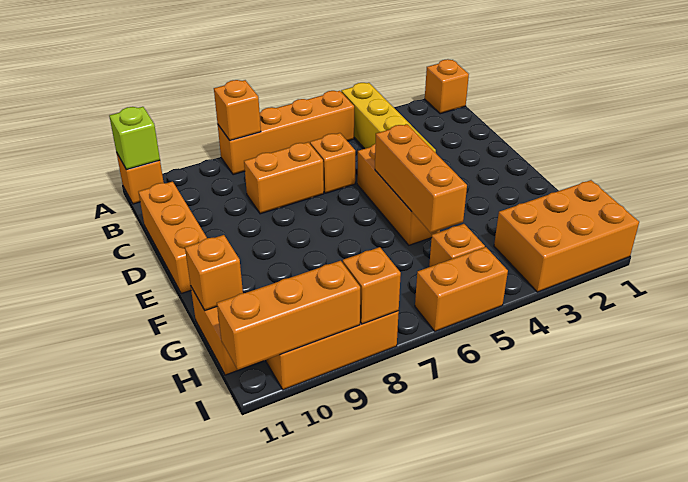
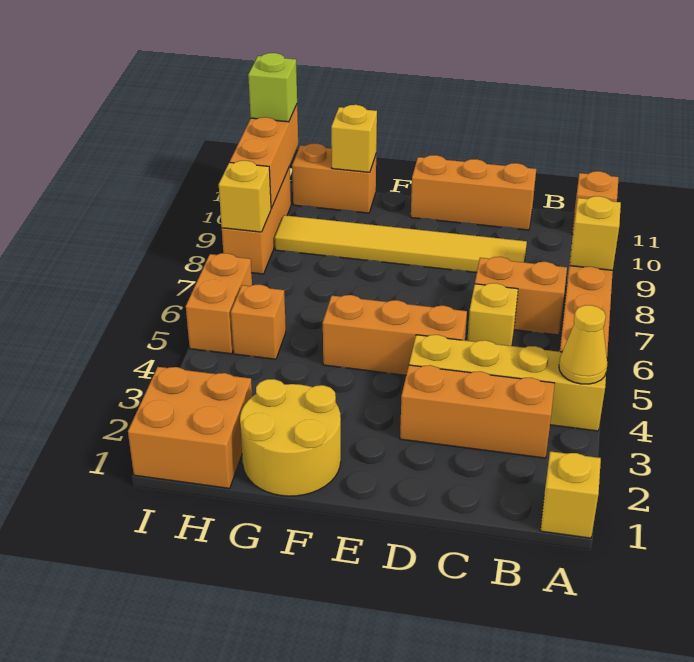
orange 1x1 brick [425,59,469,114] -> yellow 1x1 brick [540,451,601,538]
none -> yellow 1x1 cone [559,305,607,384]
orange 1x1 brick [214,80,261,141] -> yellow 1x1 brick [570,196,621,270]
lime 1x1 brick [109,107,160,170] -> lime 1x1 brick moved to [248,53,297,122]
orange 1x1 brick [310,133,355,193] -> yellow 1x1 brick [467,283,518,346]
orange 1x2 brick [244,142,324,214] -> orange 1x2 brick turned to [475,257,567,335]
none -> yellow 1x6 tile [275,215,527,273]
orange 1x3 brick [375,124,467,233] -> orange 1x3 brick moved to [400,365,555,458]
none -> yellow 2x2 round brick [240,379,341,496]
orange 1x1 brick [185,235,243,310] -> yellow 1x1 brick [331,105,377,172]
orange 2x3 brick [494,180,639,292] -> orange 2x2 brick [128,367,252,488]
orange 1x1 brick [343,247,401,324] -> yellow 1x1 brick [219,161,271,232]

